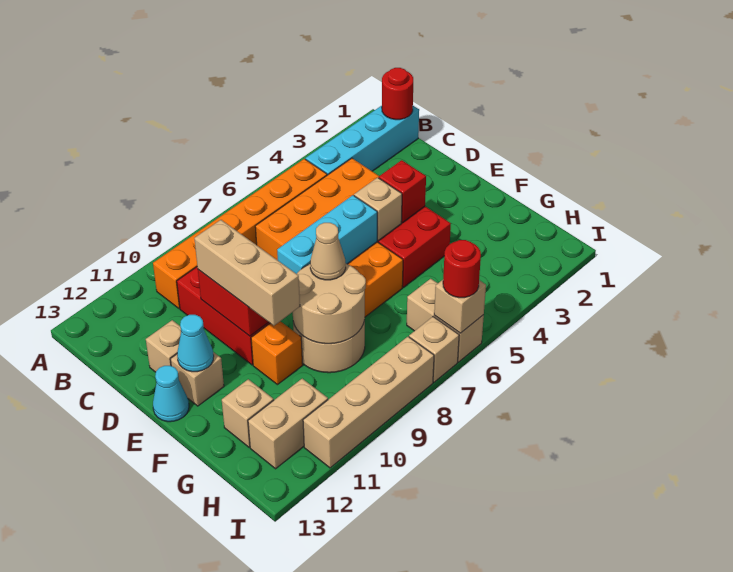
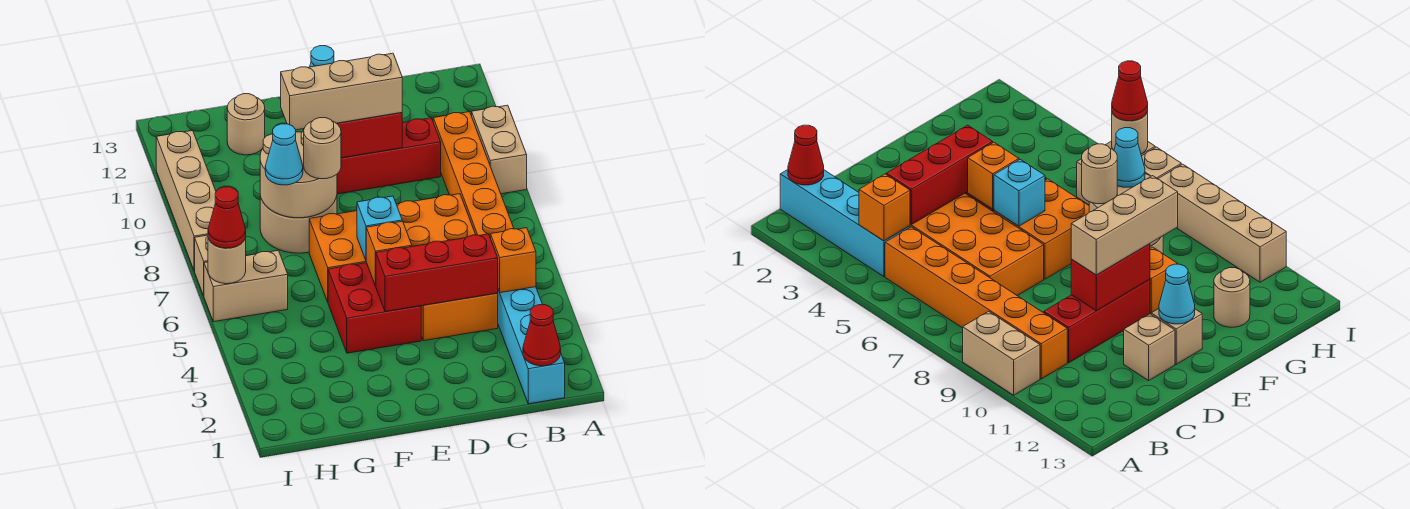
red 1x1 round brick [382,68,413,120] -> red 1x1 cone [523,305,561,366]
none -> orange 1x1 brick [491,228,536,293]
red 1x1 brick [379,160,426,222] -> red 1x3 brick [376,234,498,312]
tan 1x1 brick [354,178,402,240] -> orange 1x1 brick [366,221,412,286]
cyan 1x3 brick [277,195,377,274] -> cyan 1x1 brick [357,196,402,260]
cyan 1x1 cone [153,366,189,422] -> cyan 1x1 cone moved to [265,124,303,185]
tan 1x1 cone [310,223,346,280] -> tan 1x1 round brick [304,118,341,179]
tan 1x1 brick [222,379,274,447] -> tan 1x1 round brick [227,94,265,155]
tan 1x2 brick [248,379,328,469] -> tan 1x2 brick moved to [472,105,527,194]
tan 1x1 brick [434,280,486,333] -> tan 1x1 round brick [208,237,246,284]
red 1x1 round brick [443,240,481,298] -> red 1x1 cone [208,187,246,248]

